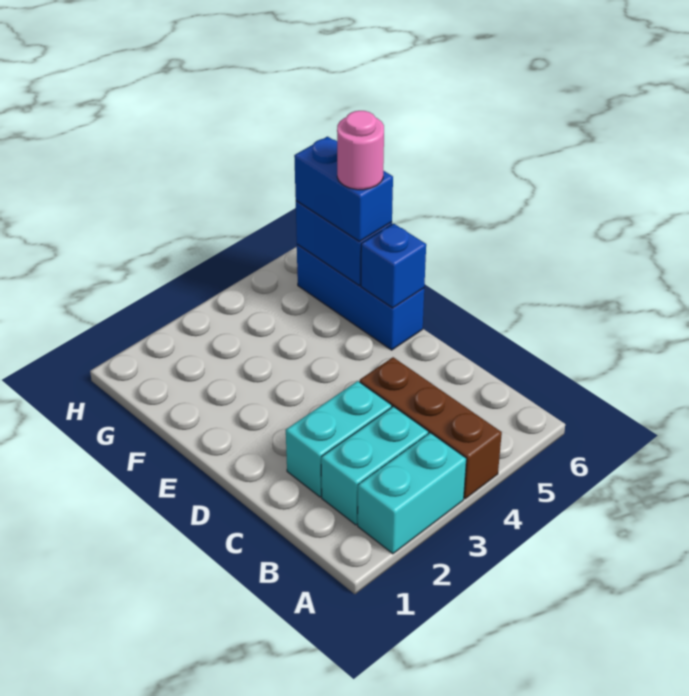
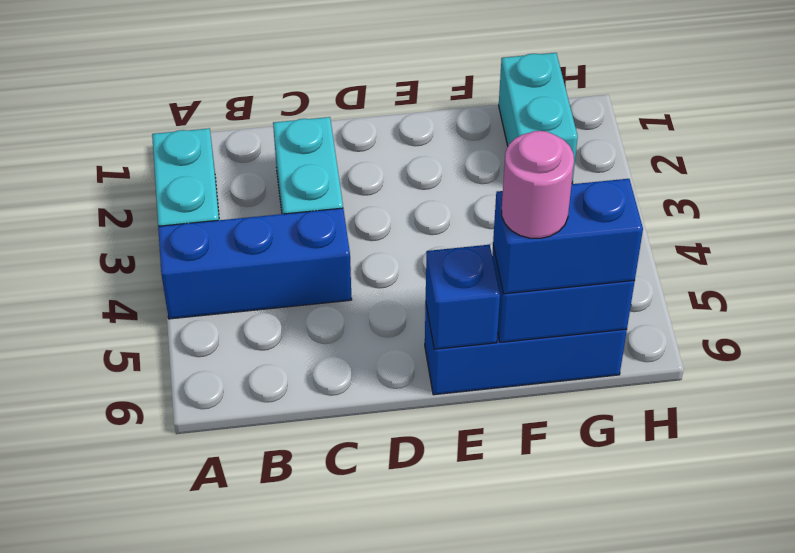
brown 1x3 brick [360,357,502,499] -> blue 1x3 brick [158,208,352,319]
cyan 1x2 brick [321,406,428,525] -> cyan 1x2 brick moved to [499,53,578,183]

